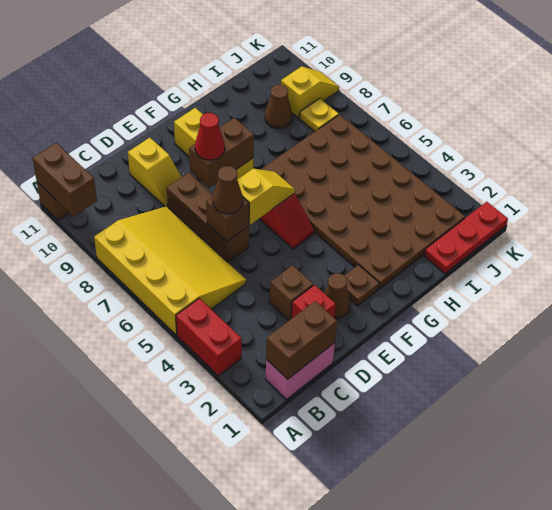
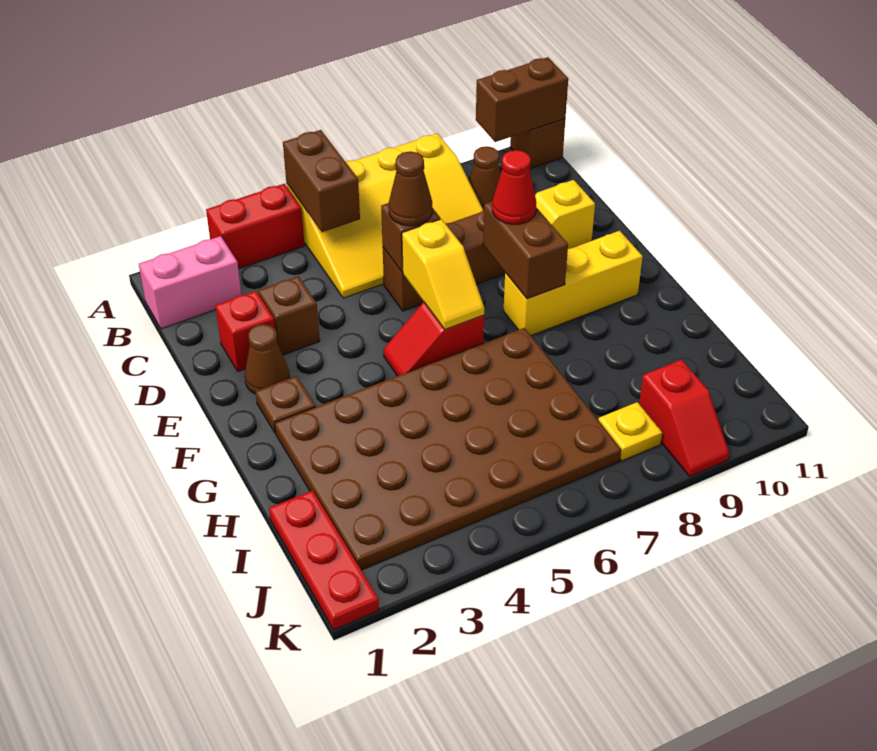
pink 1x2 brick [265,343,335,399] -> pink 1x2 brick turned to [139,236,242,329]
brown 1x2 brick [266,301,337,379] -> brown 1x2 brick moved to [283,130,360,232]
brown 1x1 cone [265,85,292,128] -> brown 1x1 cone moved to [469,146,501,210]
yellow 1x2 slope [281,66,339,118] -> red 1x2 slope [639,360,730,476]

